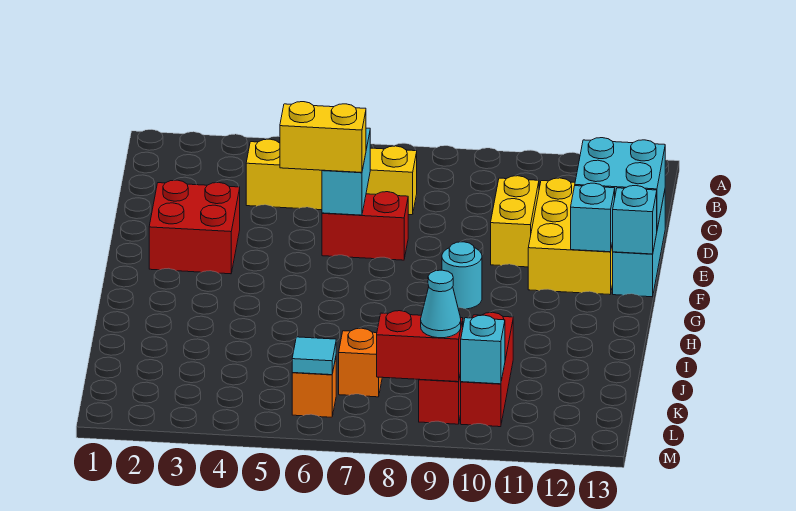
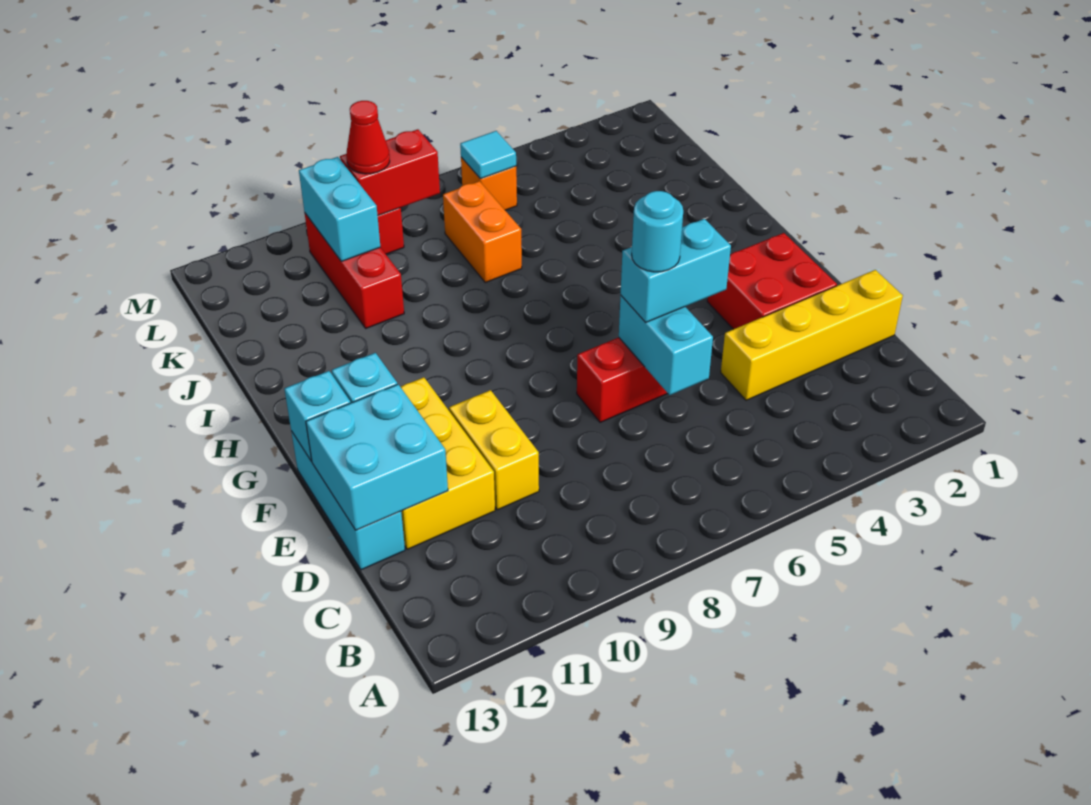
yellow 1x4 brick [246,139,417,215] -> yellow 1x4 brick moved to [721,270,903,400]
yellow 1x2 brick [280,102,366,172] -> cyan 1x2 brick [621,219,731,323]
cyan 1x1 round brick [442,242,482,309] -> cyan 1x1 round brick moved to [632,191,683,272]
orange 1x1 brick [339,328,382,397] -> orange 1x2 brick [443,181,522,282]
cyan 1x1 cone [421,270,461,338] -> red 1x1 cone [346,101,390,174]
cyan 1x1 brick [461,315,505,384] -> cyan 1x2 brick [299,157,380,261]

